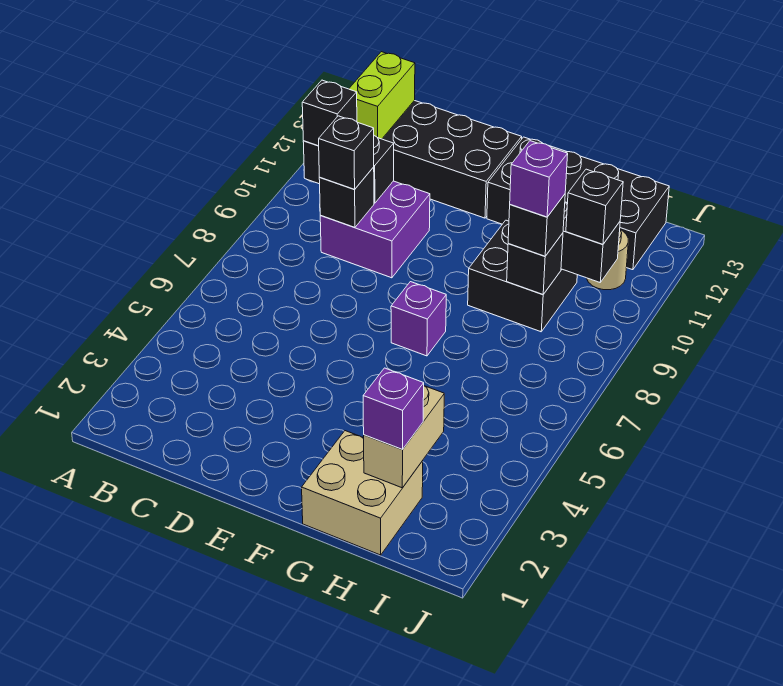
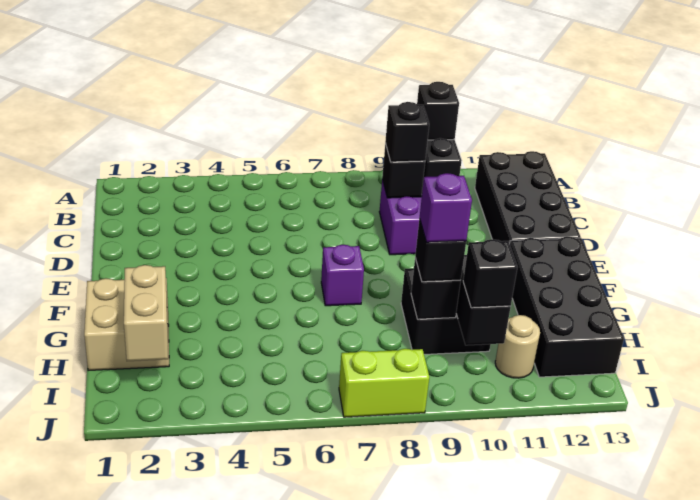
lime 1x2 brick [349,52,415,139] -> lime 1x2 brick moved to [339,349,429,417]
tan 1x2 brick [364,386,444,488] -> tan 1x2 brick turned to [124,265,168,361]
purple 1x1 brick [363,368,424,450] -> none

